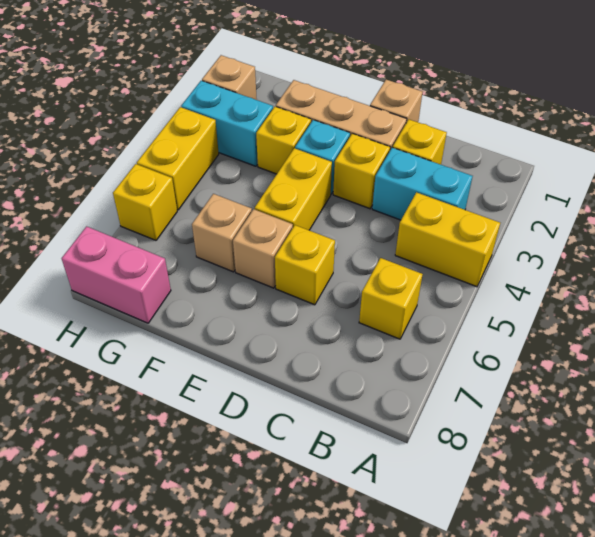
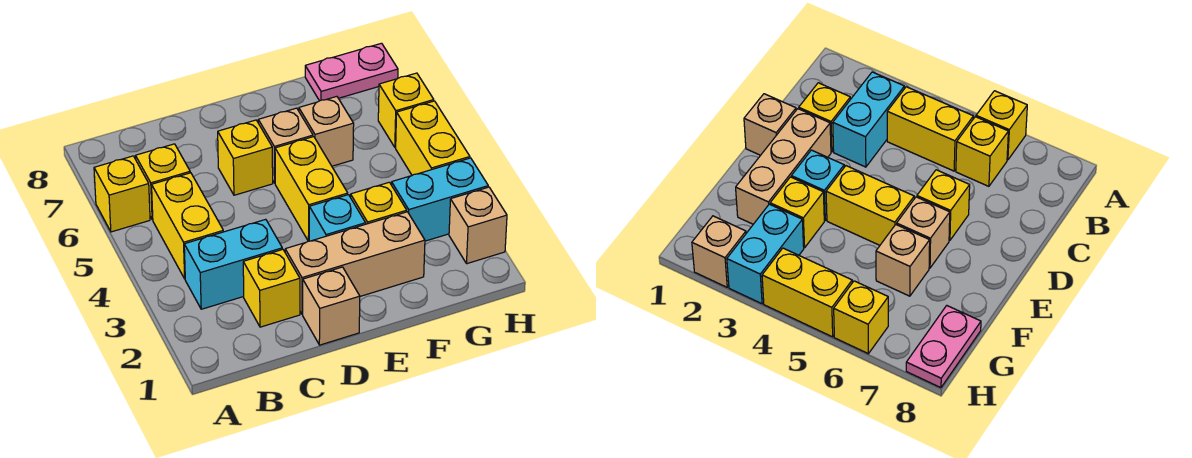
yellow 1x2 brick [395,192,500,287] -> yellow 1x2 brick turned to [152,173,223,279]
yellow 1x1 brick [333,134,390,209] -> yellow 1x1 brick moved to [94,156,150,232]
pink 1x2 brick [62,226,171,323] -> pink 1x2 plate [305,43,398,101]

